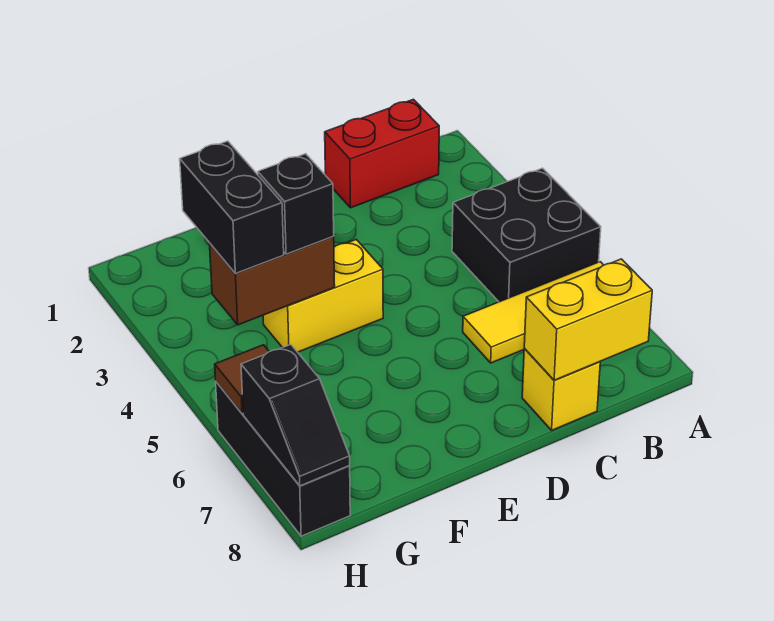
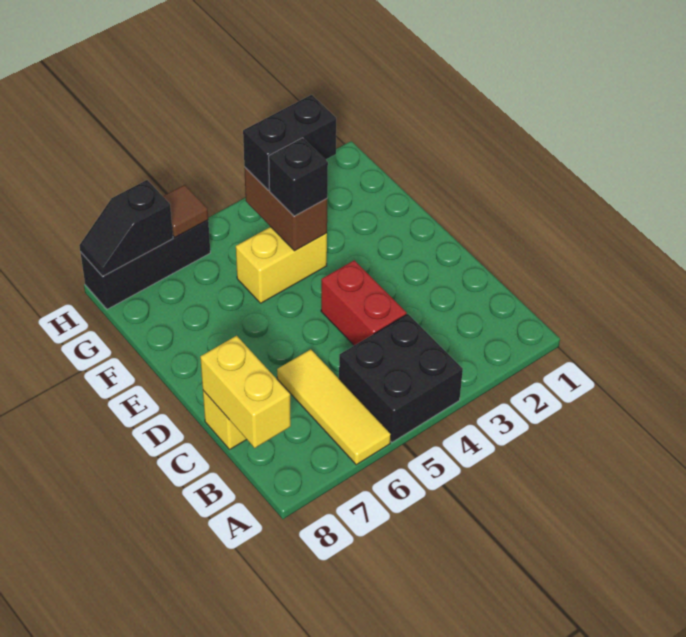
red 1x2 brick [325,99,439,208] -> red 1x2 brick moved to [321,260,407,345]
yellow 1x2 brick [263,240,383,352] -> yellow 1x2 brick turned to [236,227,327,303]

